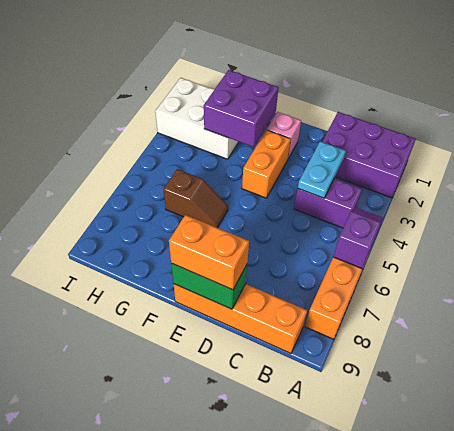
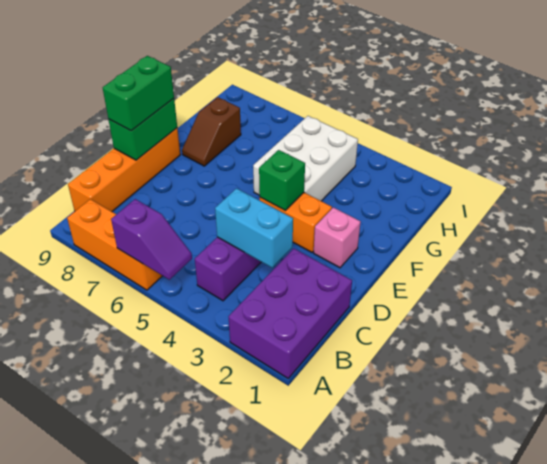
cyan 1x2 plate [298,141,346,198] -> cyan 1x2 brick [215,188,293,268]
orange 1x2 brick [169,215,249,290] -> green 1x2 brick [103,56,174,131]
none -> green 1x1 brick [259,150,305,211]
purple 2x2 brick [204,70,279,147] -> none
brown 1x2 slope [164,169,228,228] -> brown 1x2 slope moved to [182,97,241,166]
white 2x3 brick [155,78,238,159] -> white 2x3 brick moved to [253,116,358,201]

